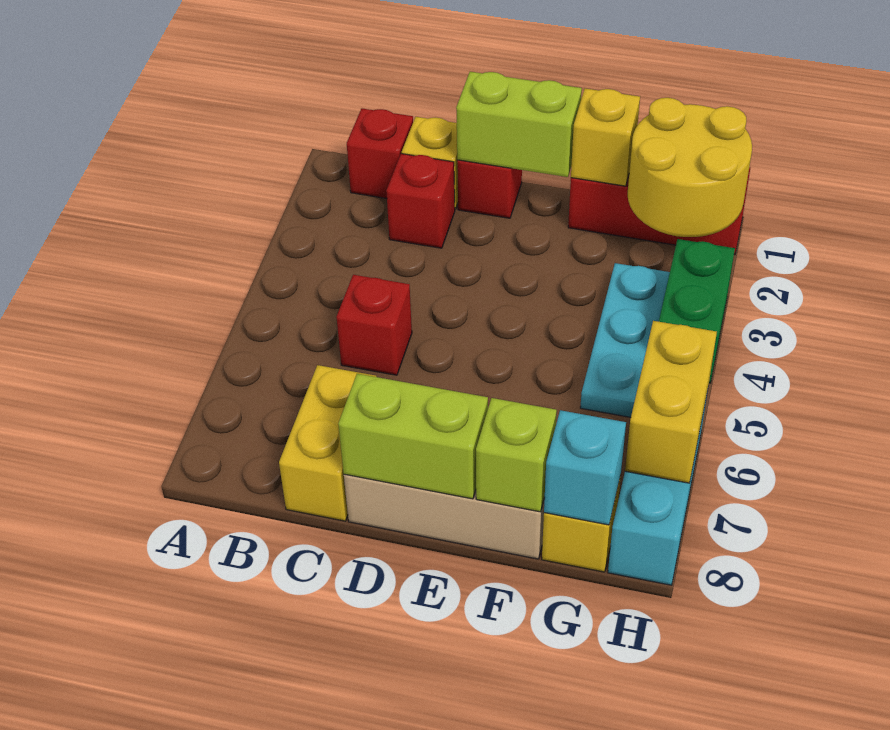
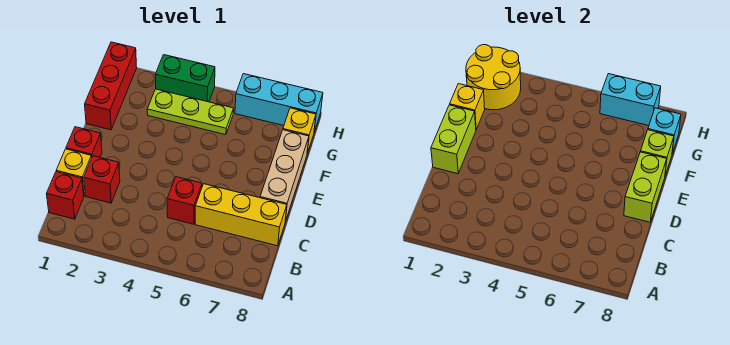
yellow 1x2 brick [279,365,376,521] -> yellow 1x3 brick [195,184,287,246]
cyan 1x3 plate [580,263,670,417] -> lime 1x3 plate [147,89,234,135]
yellow 1x2 brick [625,321,717,483] -> cyan 1x2 brick [600,74,661,126]

